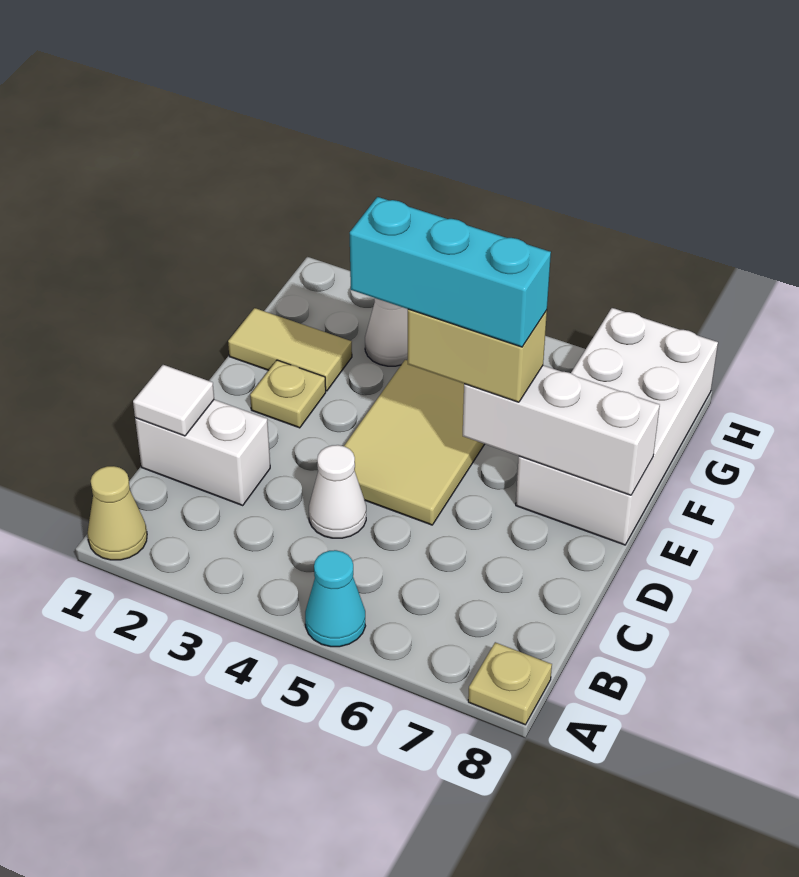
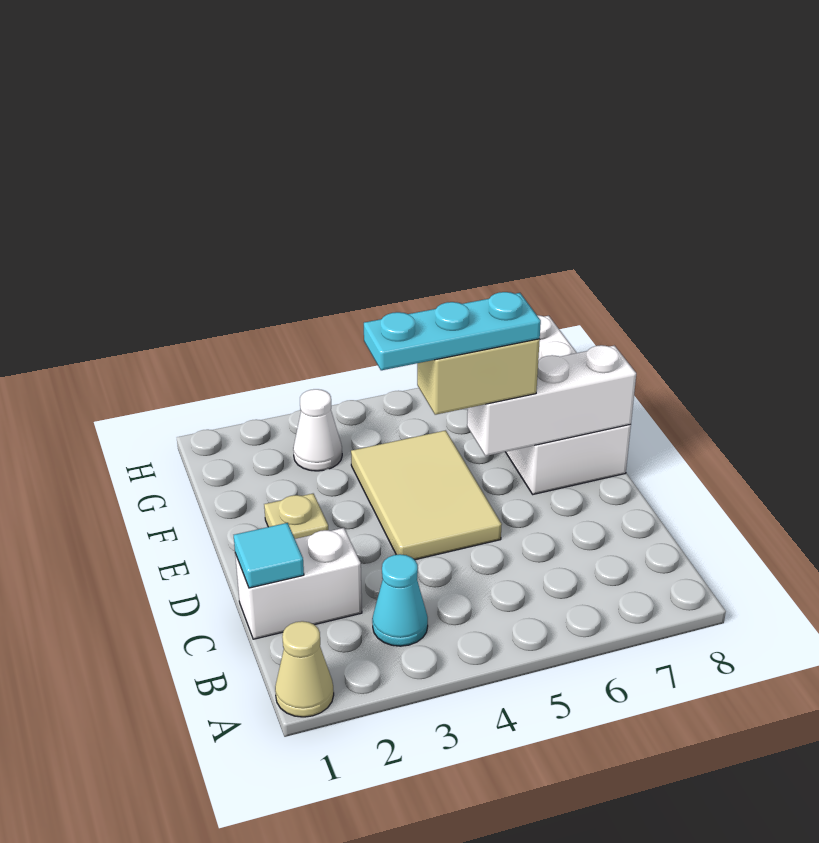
cyan 1x1 cone [305,550,365,647] -> cyan 1x1 cone moved to [372,554,428,646]
tan 1x1 plate [468,642,552,725] -> none
white 1x1 tile [133,365,214,436] -> cyan 1x1 tile [234,523,304,588]
white 1x1 cone [309,445,366,538] -> none
cyan 1x3 brick [350,197,551,347] -> cyan 1x3 plate [364,292,541,370]
tan 1x2 tile [228,308,352,391] -> none

